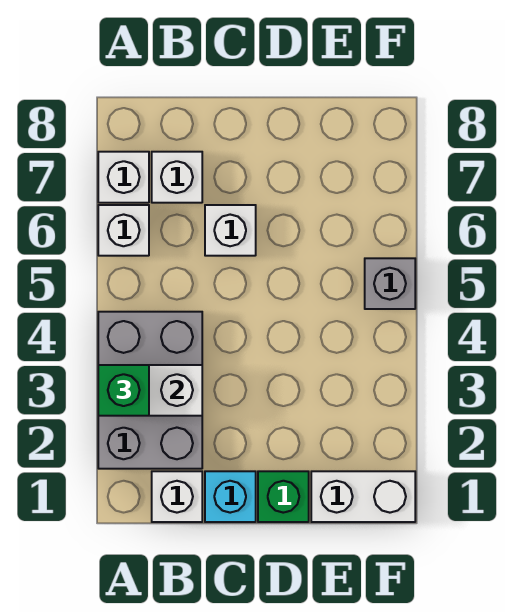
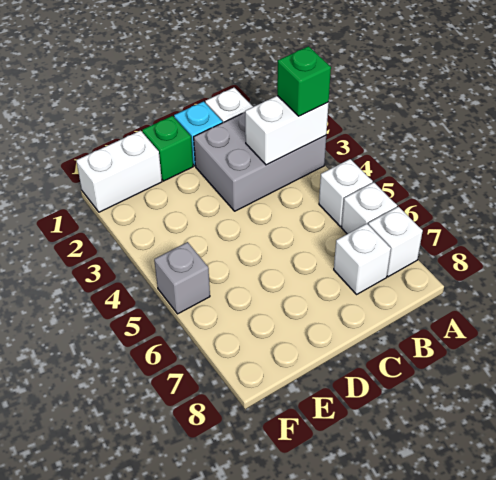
grey 2x3 brick [98,312,202,469] -> grey 2x3 brick turned to [194,113,326,211]
white 1x1 brick [205,205,256,256] -> white 1x1 brick moved to [319,159,373,227]

